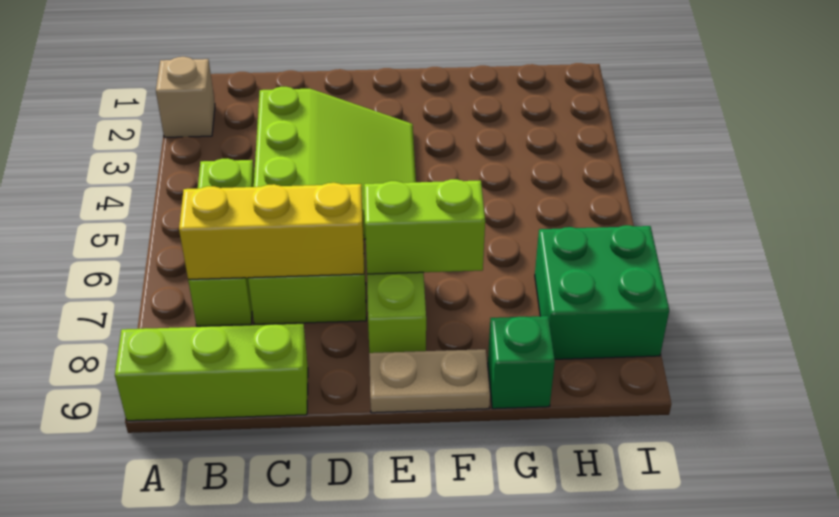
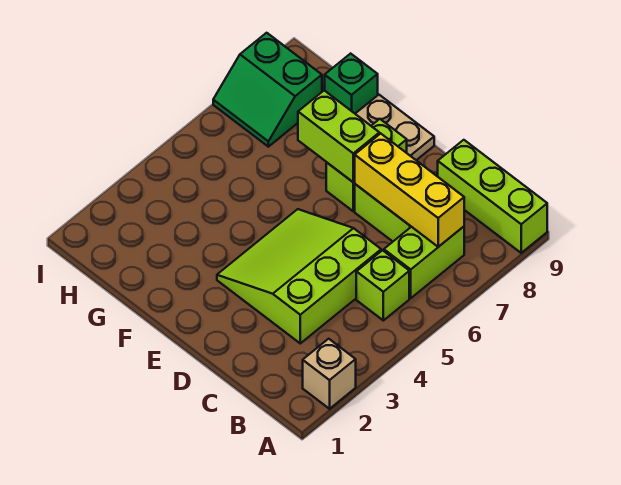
green 2x2 brick [535,225,669,359] -> green 2x2 slope [213,33,322,147]

